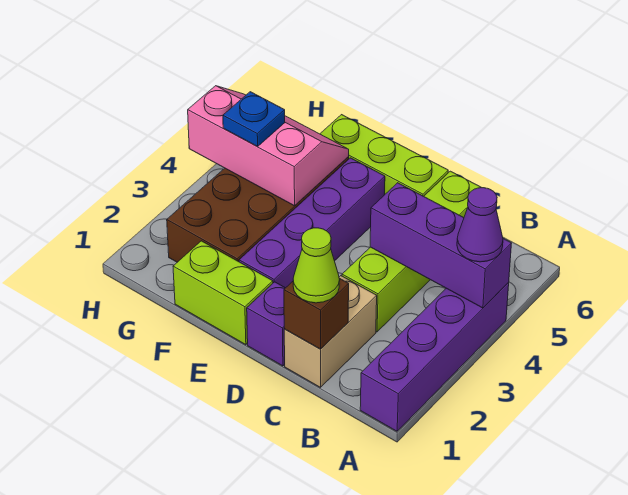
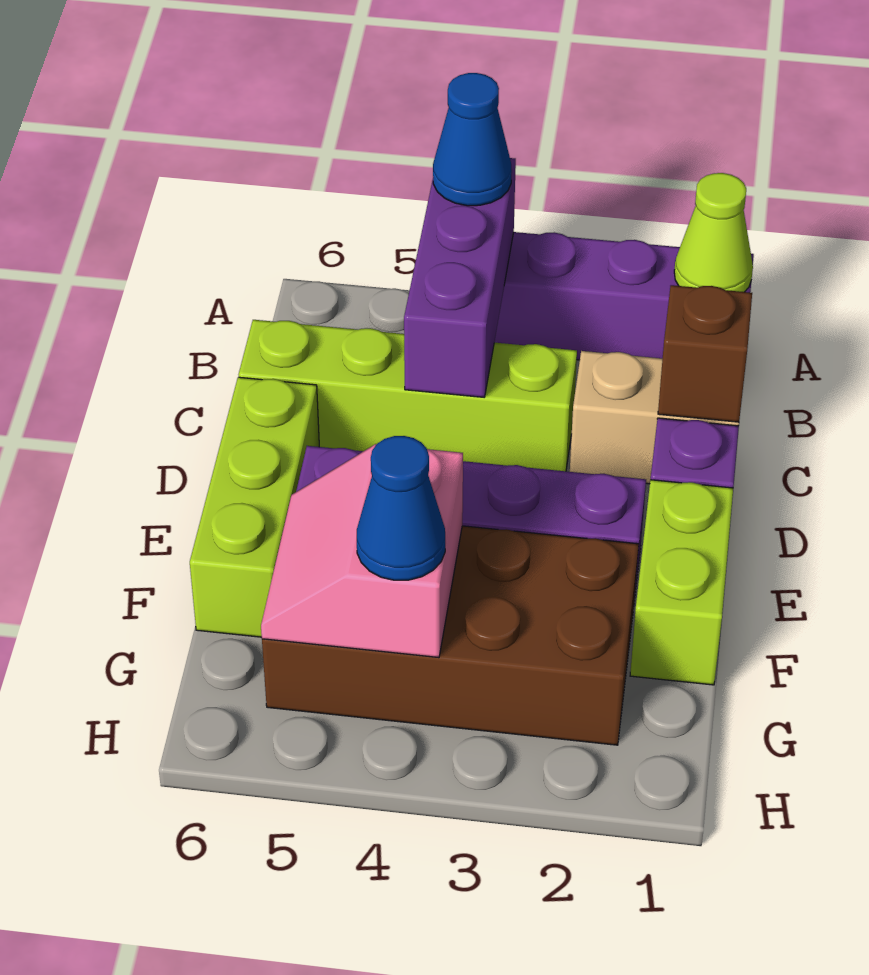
purple 1x1 cone [457,188,503,262] -> blue 1x1 cone [433,73,512,206]
lime 1x1 cone [293,228,340,303] -> lime 1x1 cone moved to [674,173,753,292]
pink 2x3 slope [188,86,349,206] -> pink 2x2 slope [261,444,463,658]
blue 1x1 plate [223,92,285,147] -> blue 1x1 cone [357,436,445,580]

